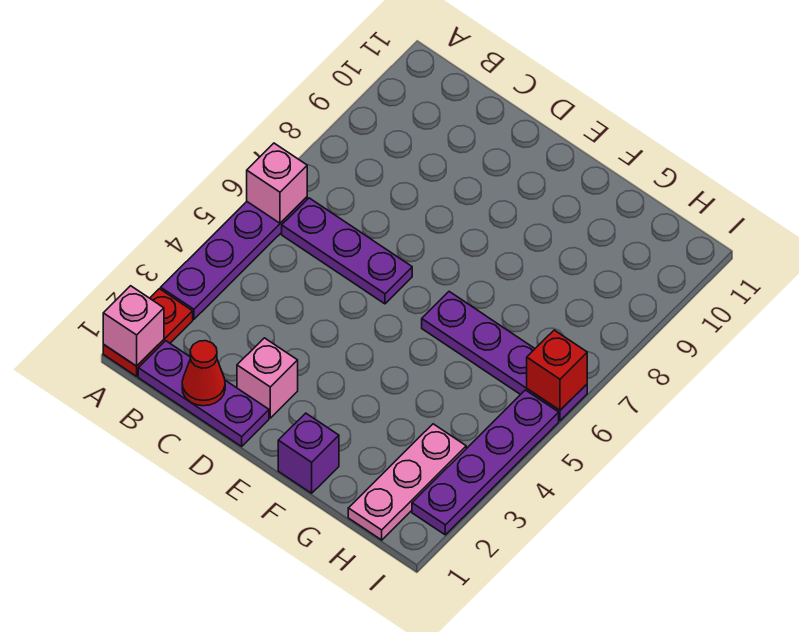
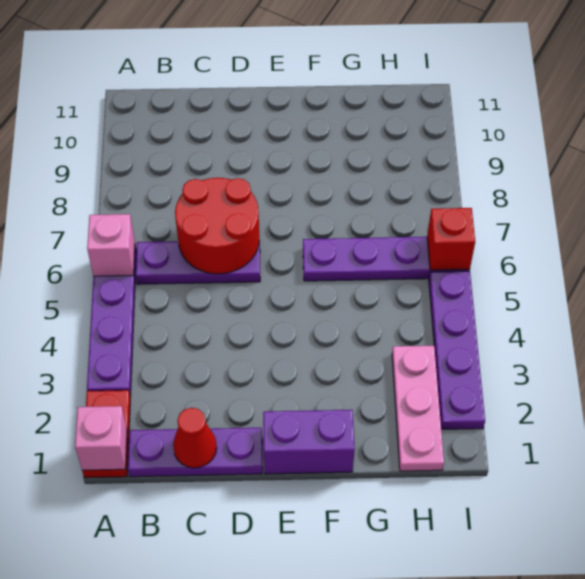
none -> red 2x2 round brick [175,178,259,274]
pink 1x1 brick [237,338,298,418] -> none
purple 1x1 brick [278,413,339,493] -> purple 1x2 brick [263,410,355,474]

